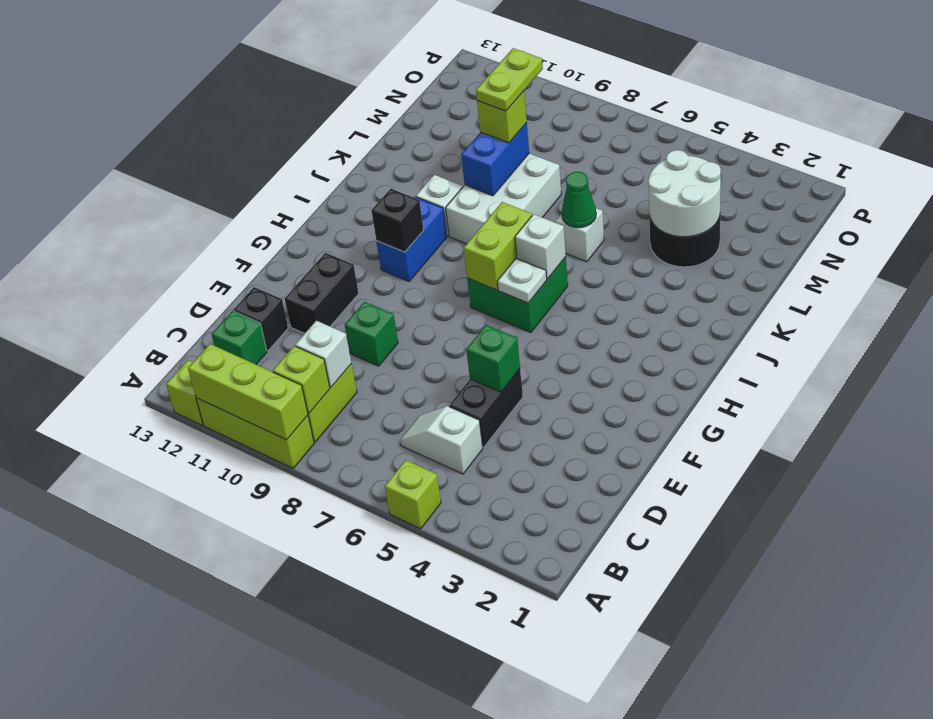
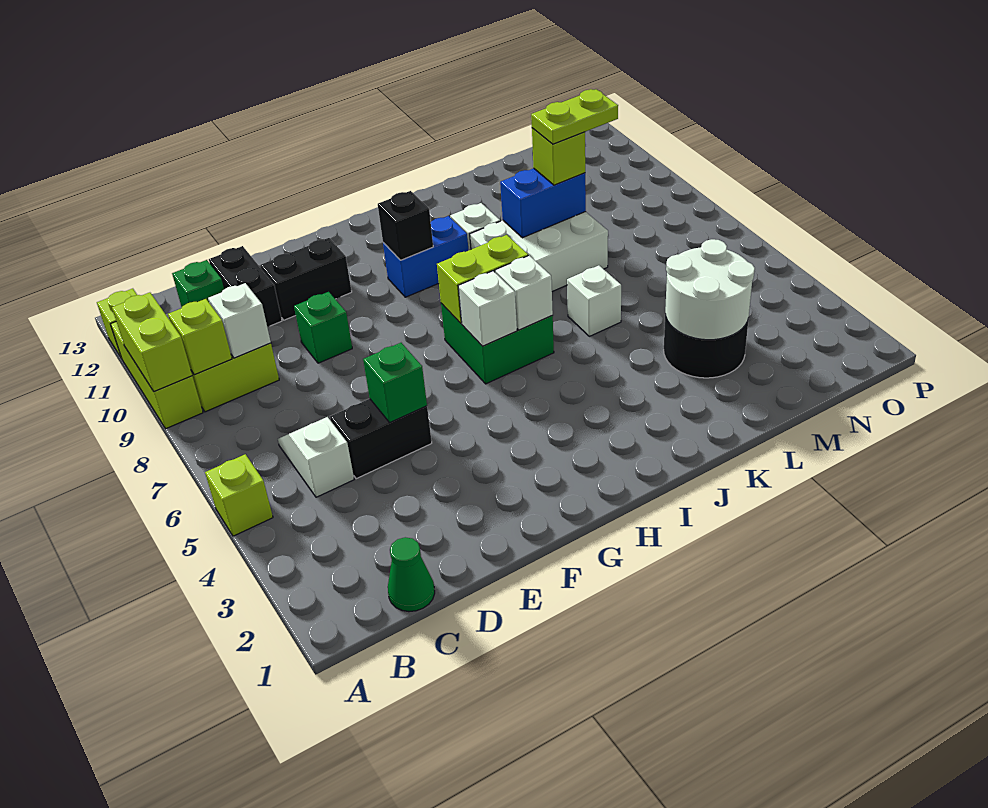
lime 1x3 brick [188,344,308,440] -> lime 1x2 brick [112,293,192,391]
black 1x1 brick [234,287,288,351] -> black 1x2 brick [209,246,282,327]
white 1x1 plate [497,258,547,303] -> white 1x1 brick [458,271,517,346]
green 1x1 cone [562,172,596,228] -> green 1x1 cone moved to [388,537,435,612]

